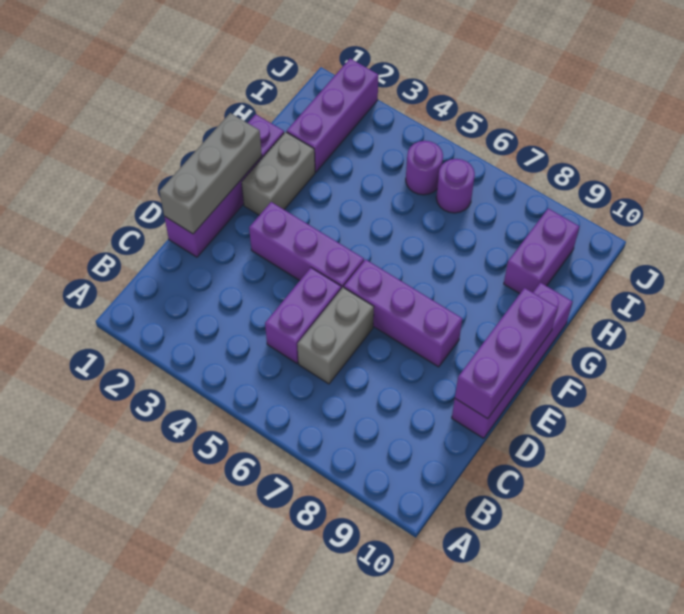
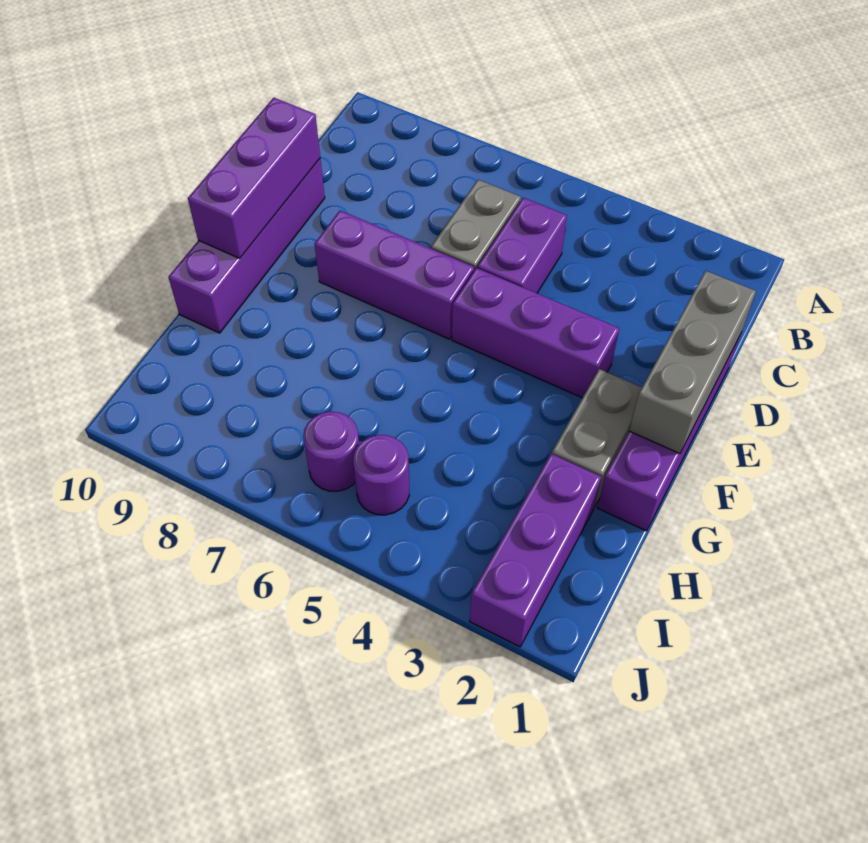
purple 1x2 brick [504,208,580,294] -> none

